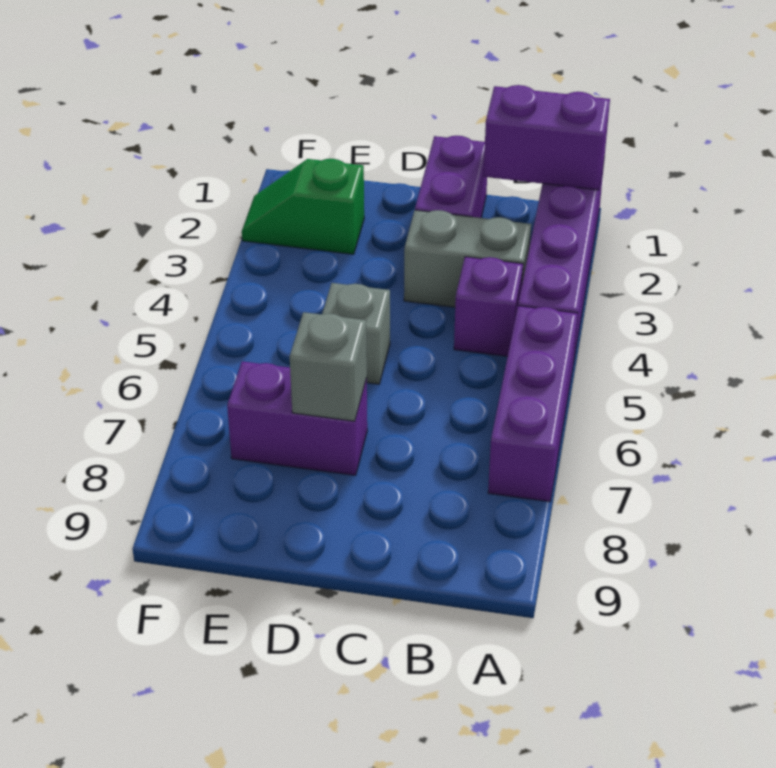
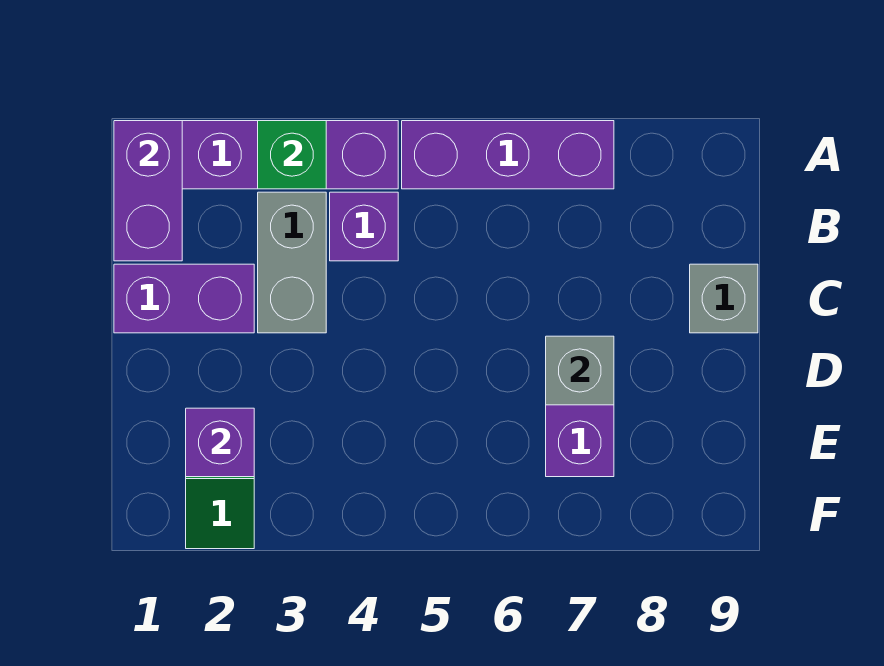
none -> green 1x1 brick [258,121,326,189]
grey 1x1 brick [322,283,390,384] -> grey 1x1 brick moved to [690,264,758,333]
none -> purple 1x1 brick [186,408,254,477]

